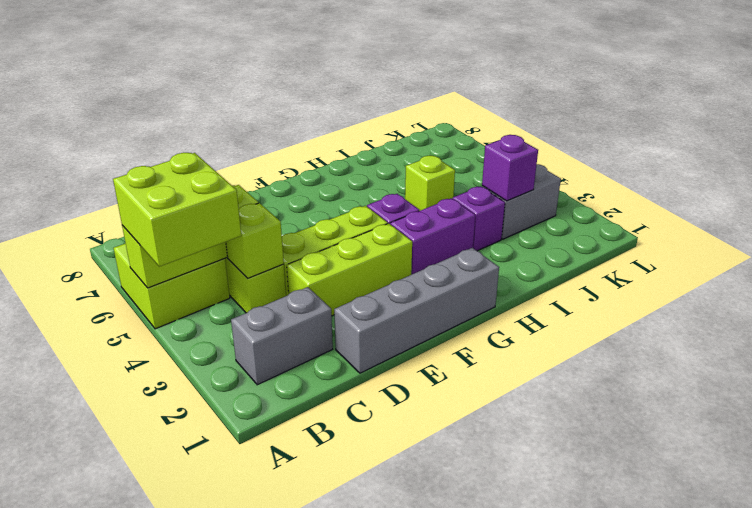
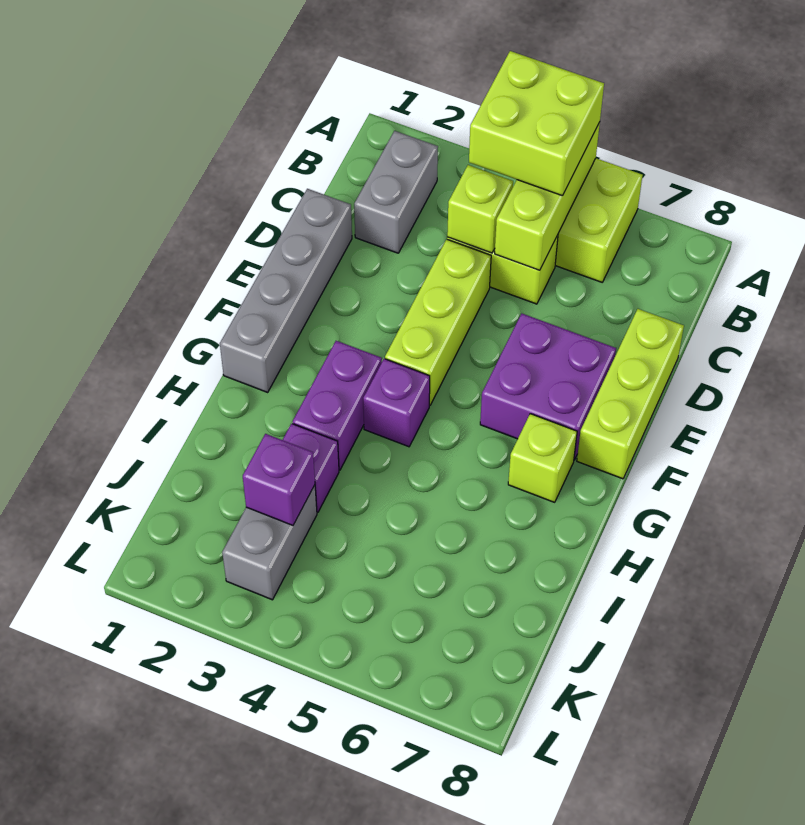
lime 1x3 brick [287,224,412,316] -> lime 1x3 brick moved to [577,309,684,479]
none -> purple 2x2 brick [480,314,616,460]
lime 1x1 brick [405,156,455,211] -> lime 1x1 brick moved to [508,414,577,502]

